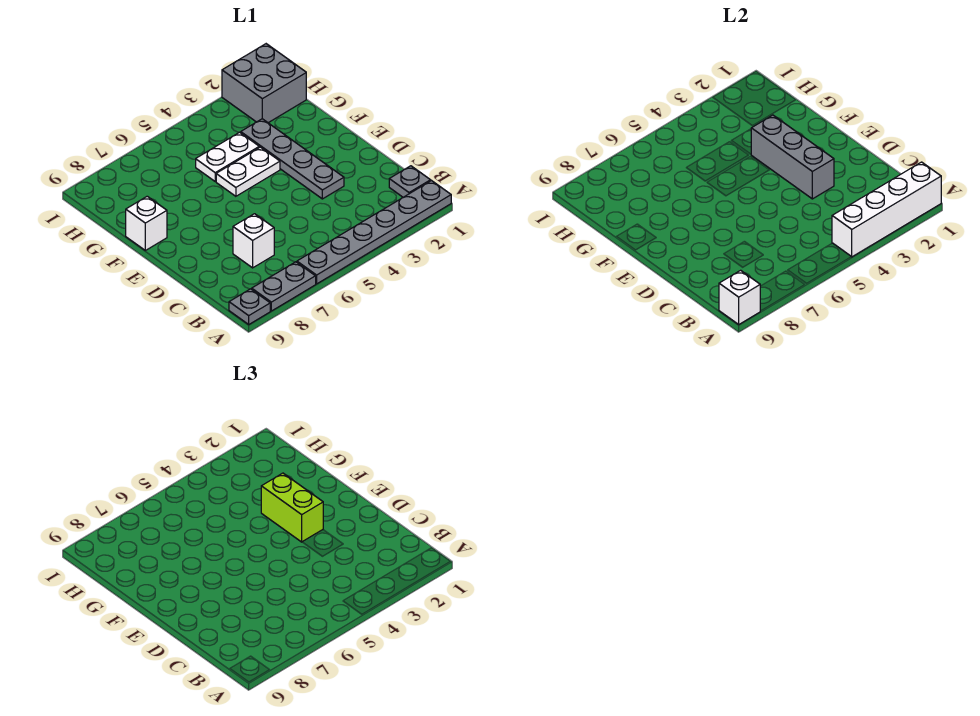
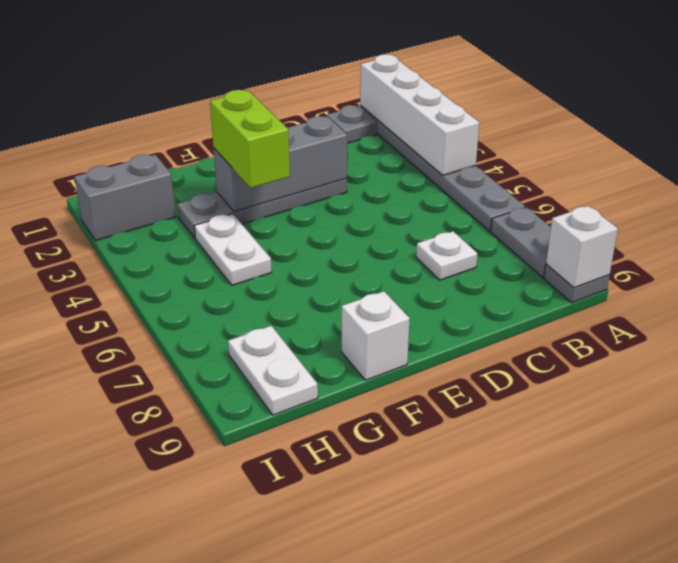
white 1x1 brick [233,214,274,268] -> white 1x1 plate [416,231,477,280]
lime 1x2 brick [261,473,323,542] -> lime 1x2 brick turned to [210,90,290,188]
white 1x2 plate [216,147,280,196] -> white 1x2 plate moved to [228,326,318,415]
grey 2x2 brick [222,44,306,123] -> grey 1x2 brick [75,154,176,241]

